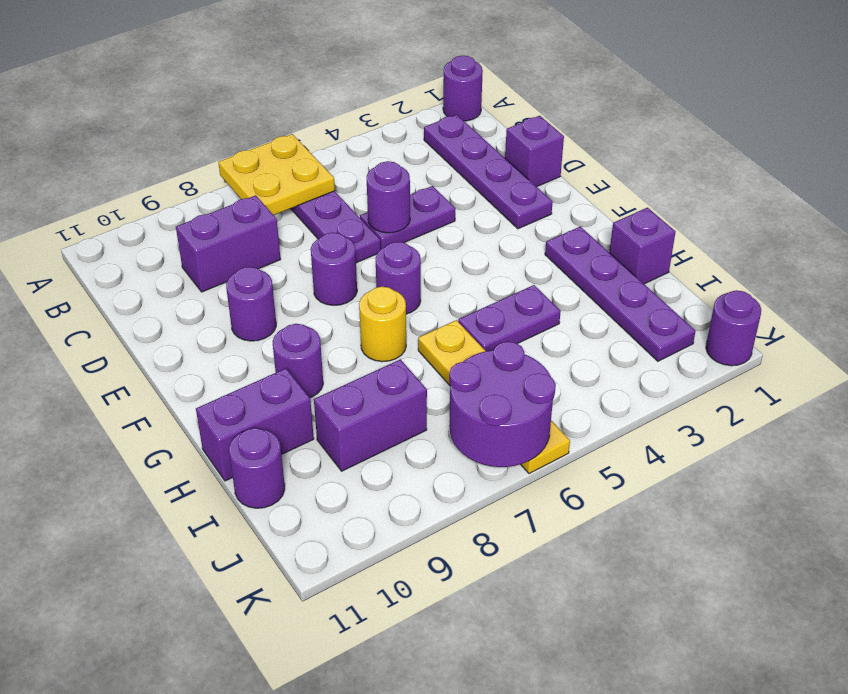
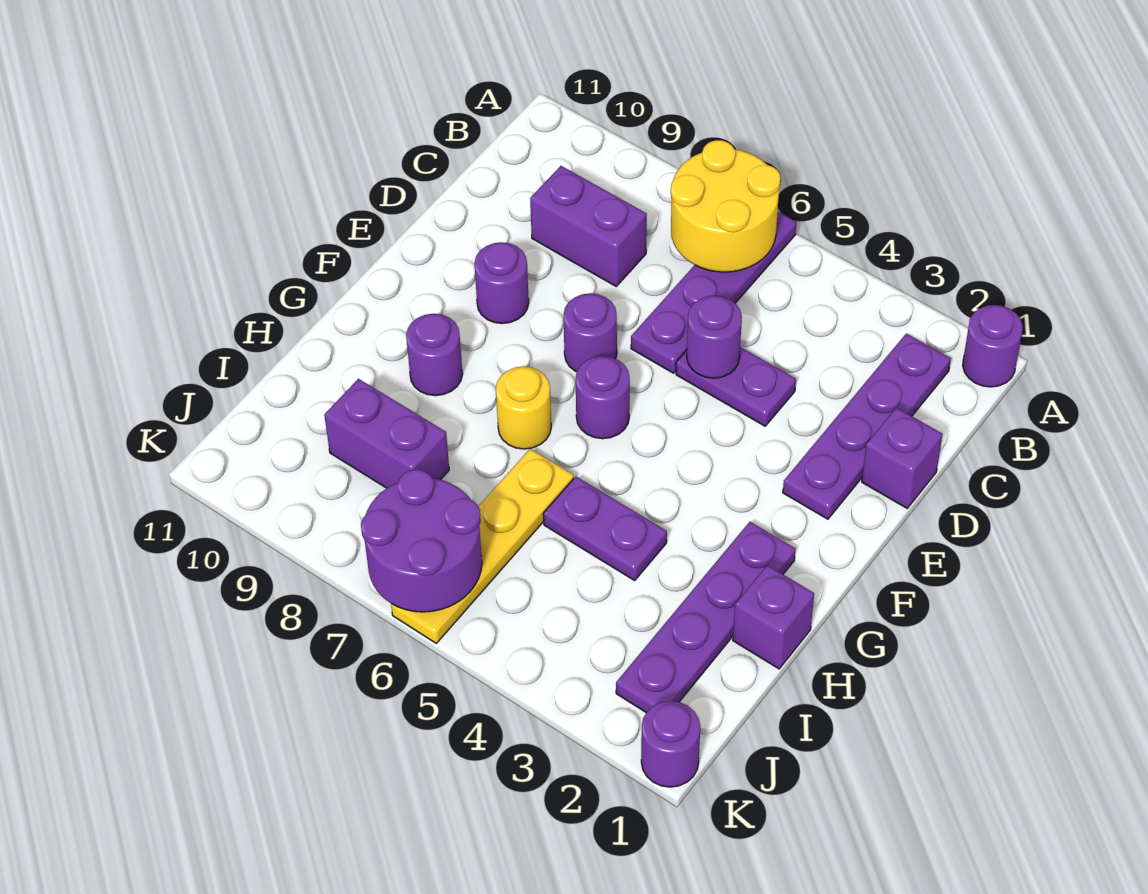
yellow 2x2 plate [218,134,335,215] -> yellow 2x2 round brick [671,140,781,272]
purple 1x2 brick [196,368,314,481] -> none
purple 1x1 round brick [229,428,285,508] -> none

